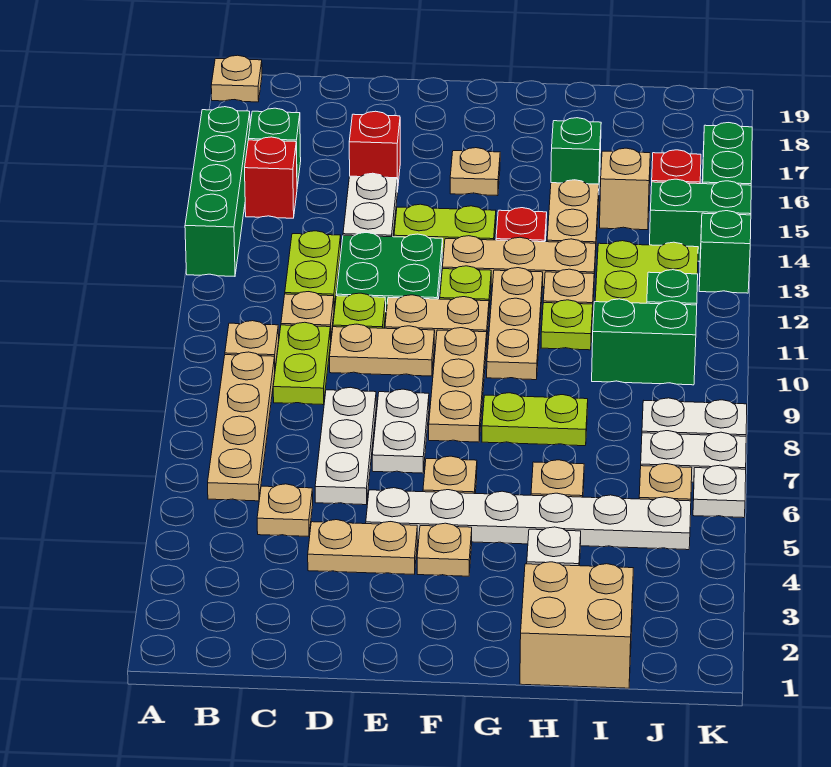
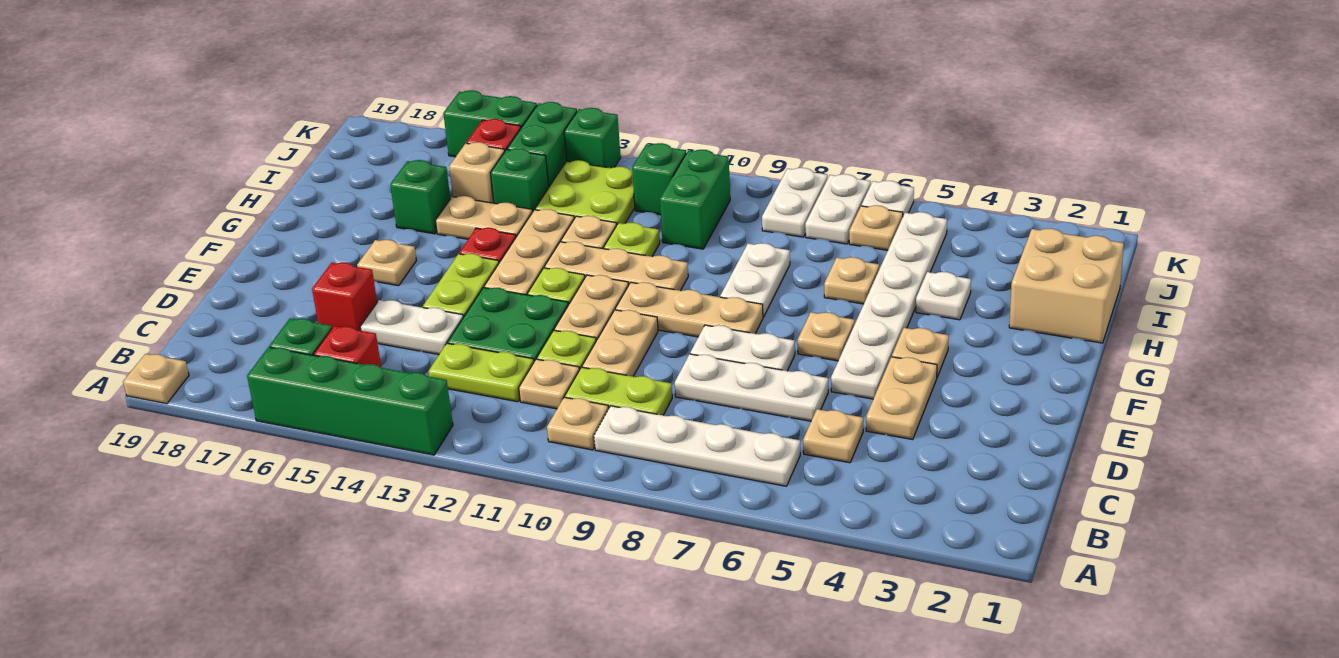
tan 1x4 plate [208,352,275,501] -> white 1x4 plate [594,406,800,486]
lime 1x2 plate [482,393,588,446] -> white 1x2 plate [720,243,790,317]
none -> green 1x1 brick [490,149,549,211]

